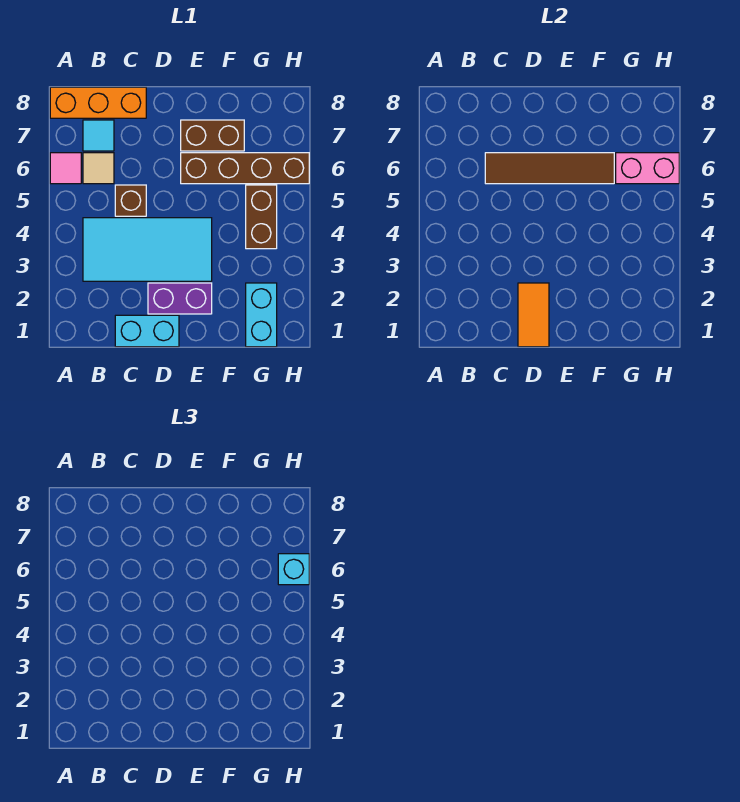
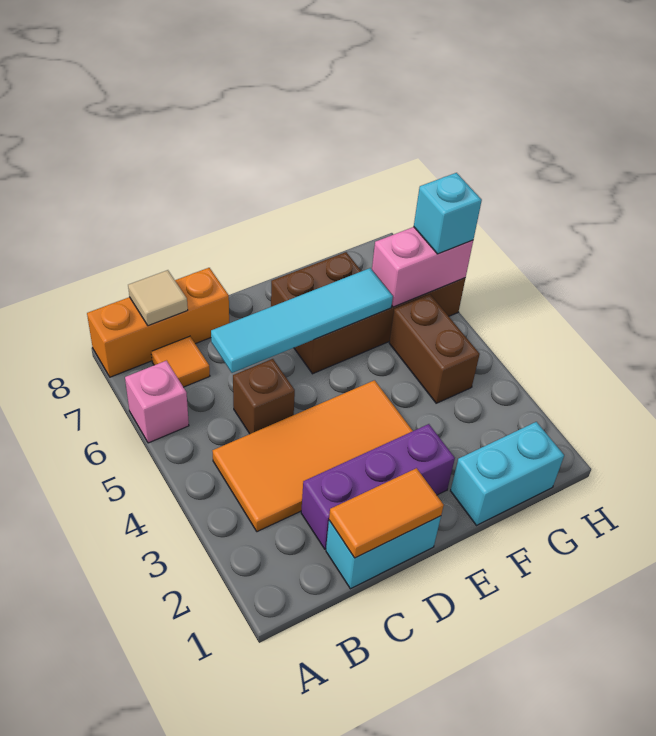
pink 1x1 tile [50,153,81,184] -> pink 1x1 brick [125,361,189,443]
cyan 2x4 tile [83,218,212,281] -> orange 2x4 tile [213,380,413,532]
tan 1x1 tile [83,153,114,184] -> tan 1x1 tile moved to [128,270,188,326]
cyan 1x1 tile [83,120,114,151] -> orange 1x1 tile [151,336,210,387]
brown 1x4 tile [485,153,614,184] -> cyan 1x4 tile [211,268,393,373]
orange 1x2 tile [518,283,549,347] -> orange 1x2 tile turned to [329,468,444,558]
purple 1x2 brick [148,283,212,314] -> purple 1x3 brick [301,424,455,549]
cyan 1x2 brick [246,283,277,347] -> cyan 1x2 brick turned to [451,422,564,525]

